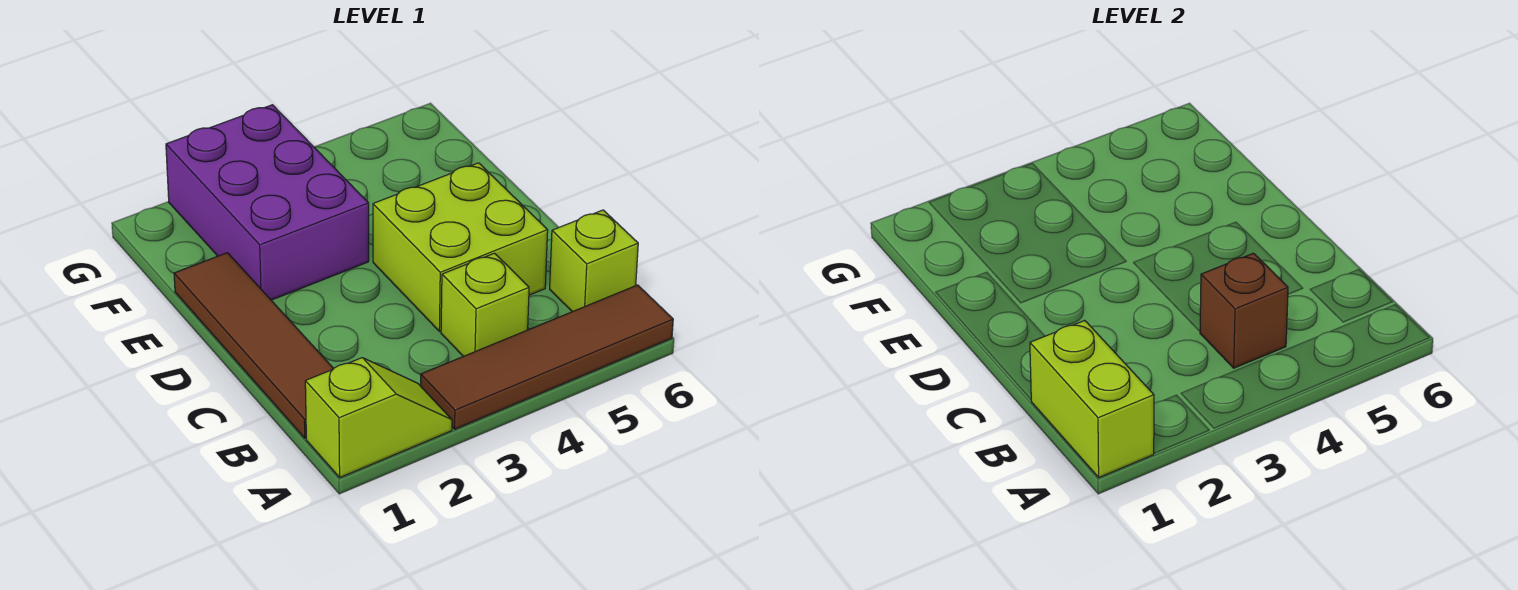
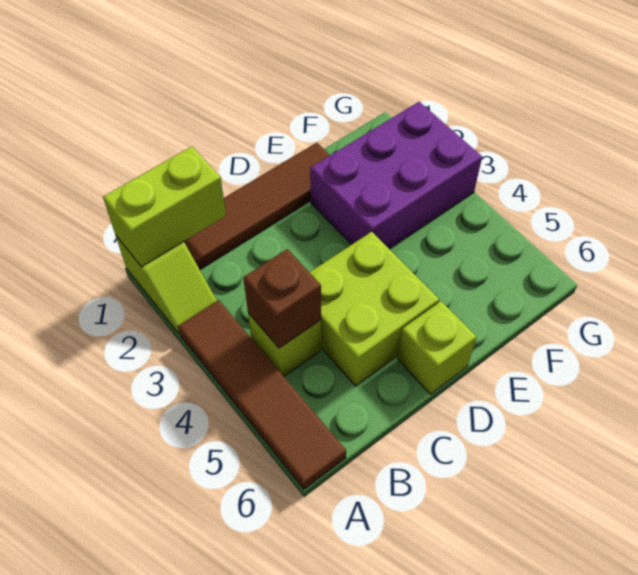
lime 1x1 brick [550,210,638,312] -> lime 1x1 brick moved to [397,301,477,394]

